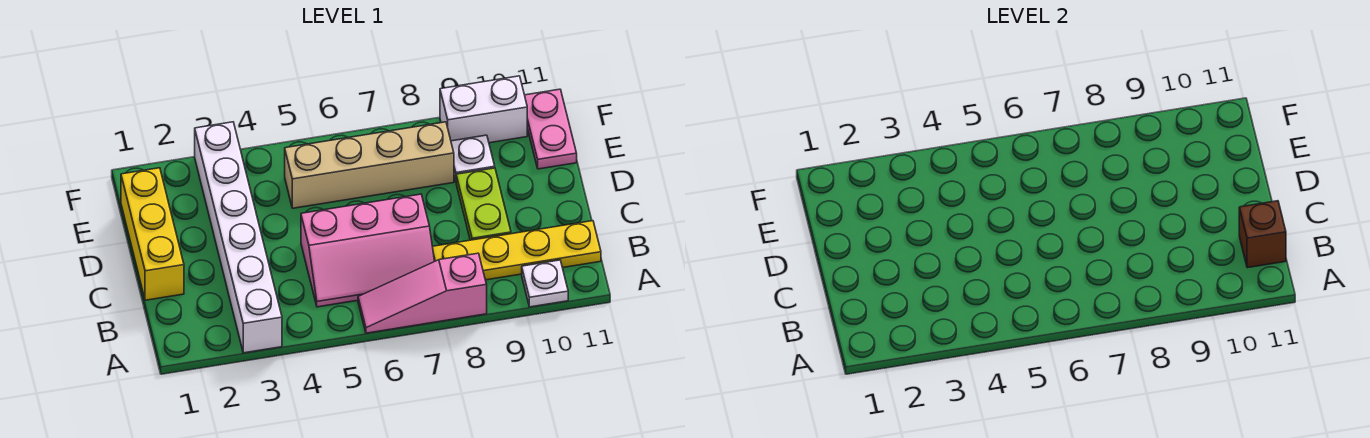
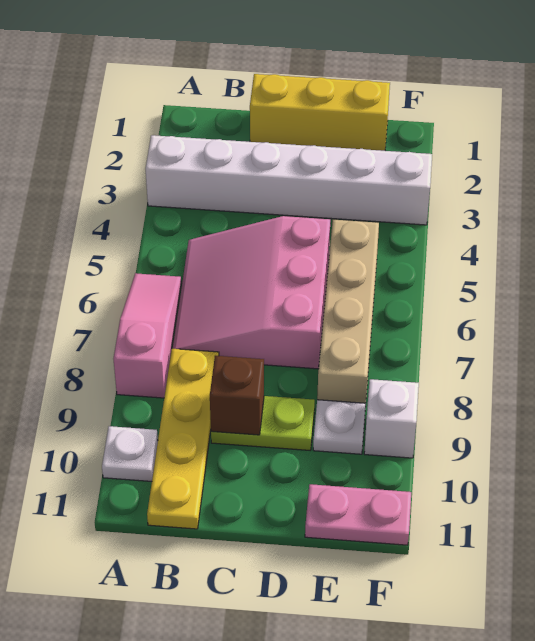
pink 2x3 slope [301,194,434,307] -> pink 3x3 slope [173,216,330,369]
brown 1x1 brick [1239,201,1286,268] -> brown 1x1 brick moved to [210,356,264,435]
white 1x2 brick [440,76,527,143] -> white 1x1 brick [364,379,419,458]

